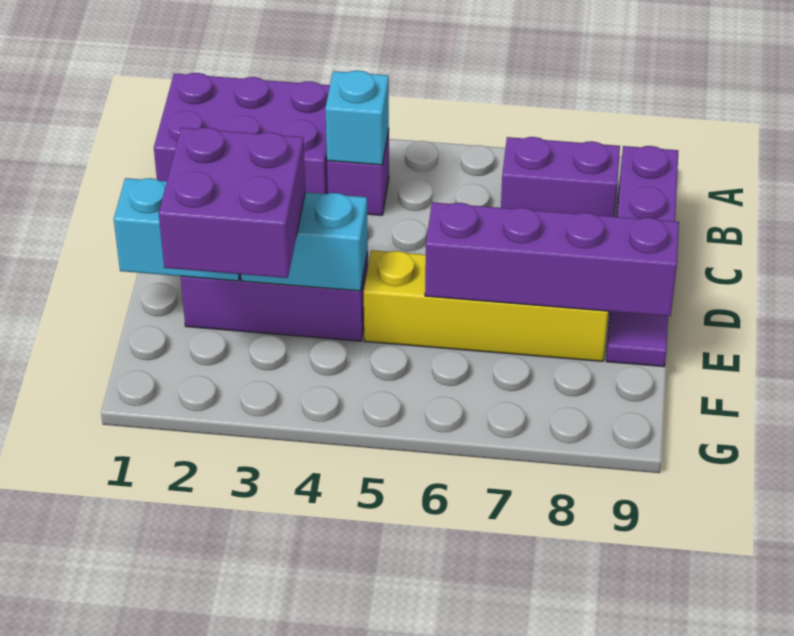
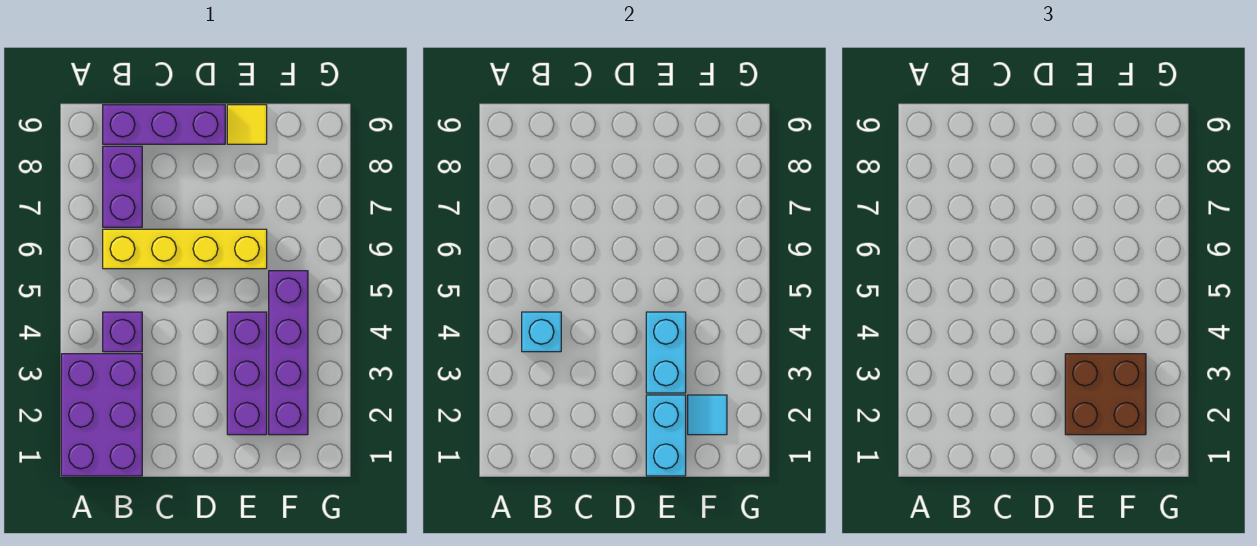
purple 2x2 brick [159,128,305,278] -> brown 2x2 brick [1065,354,1146,435]
yellow 1x4 brick [364,250,608,361] -> yellow 1x4 brick turned to [103,229,267,269]
purple 1x4 brick [425,202,679,316] -> purple 1x4 brick moved to [269,271,308,435]
purple 1x1 tile [606,311,668,367] -> yellow 1x1 tile [227,105,267,144]
none -> cyan 1x1 tile [688,395,727,435]

